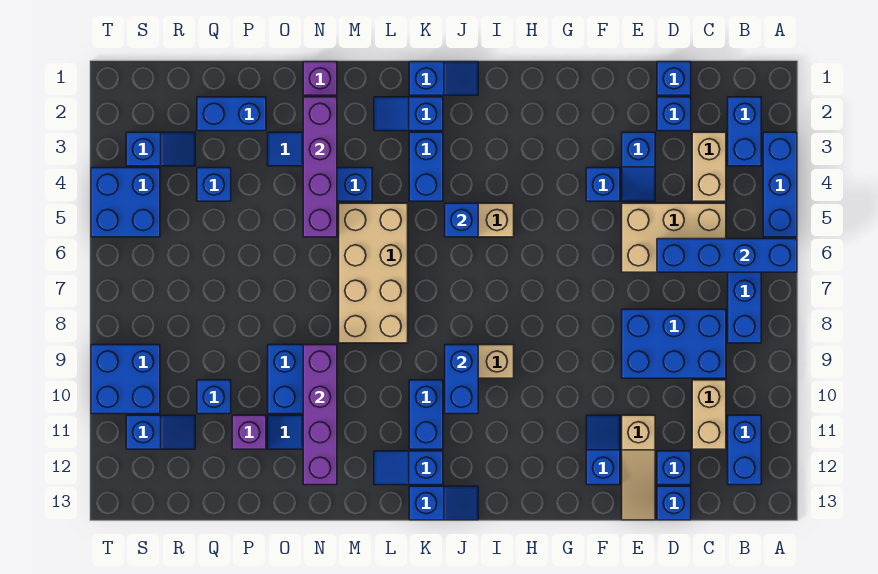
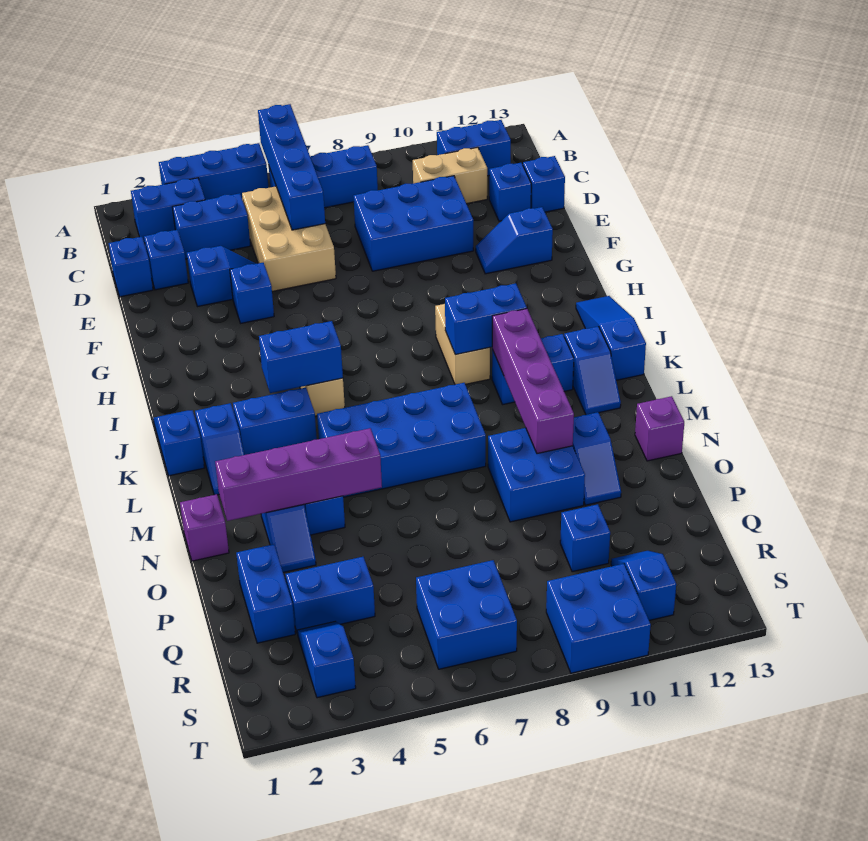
tan 1x2 brick [692,132,726,201] -> blue 1x2 brick [172,193,250,259]
blue 2x3 brick [622,309,726,378] -> blue 2x3 brick turned to [353,176,474,271]
tan 1x3 slope [622,415,655,520] -> none
blue 1x1 brick [445,203,478,237] -> blue 1x2 brick [259,321,343,393]
blue 1x2 slope [409,486,478,520] -> blue 1x3 slope [576,296,646,380]
tan 2x4 brick [339,203,408,343] -> blue 2x4 brick [317,383,486,497]
purple 1x4 brick [303,345,337,485] -> purple 1x4 brick turned to [492,309,574,454]
purple 1x1 brick [232,415,266,449] -> purple 1x1 brick moved to [635,396,684,461]
blue 1x1 brick [197,168,231,201] -> blue 1x2 brick [286,557,375,634]
blue 2x2 brick [91,168,160,237] -> blue 2x2 brick moved to [416,560,517,669]

